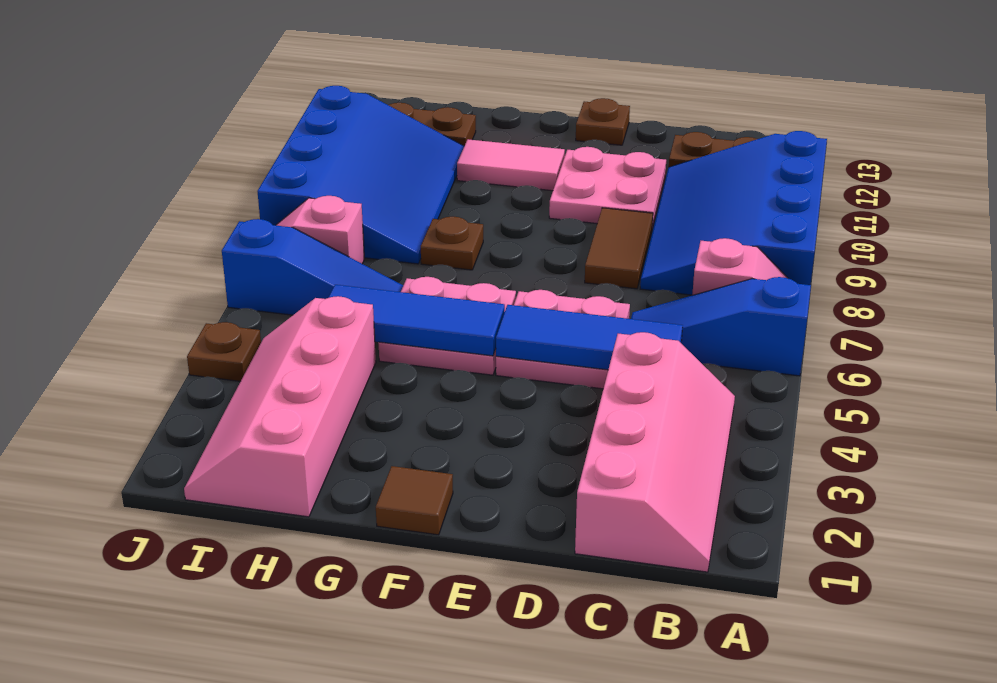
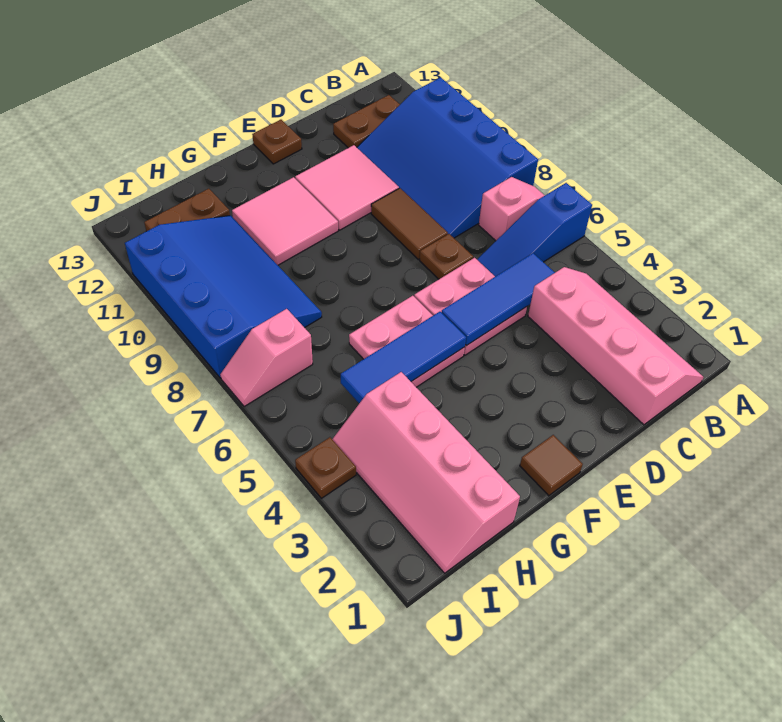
pink 2x2 plate [549,147,666,228] -> pink 2x2 tile [295,145,399,230]
pink 1x2 tile [457,139,565,191] -> pink 2x2 tile [232,177,338,265]
brown 1x1 plate [421,217,483,270] -> brown 1x1 plate moved to [419,234,473,279]
blue 1x3 slope [222,219,403,315] -> none

